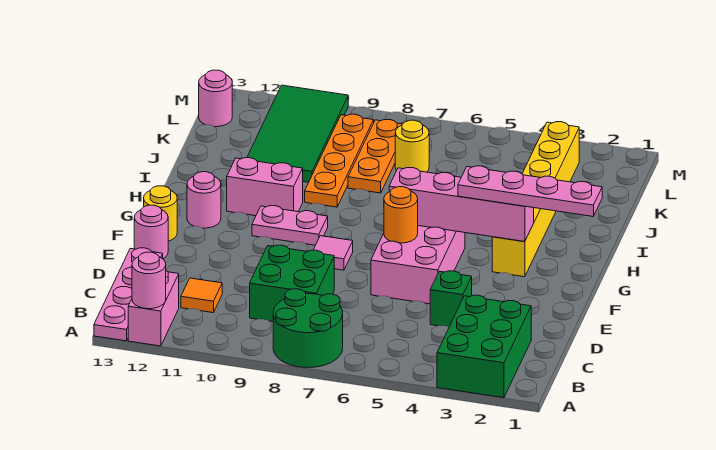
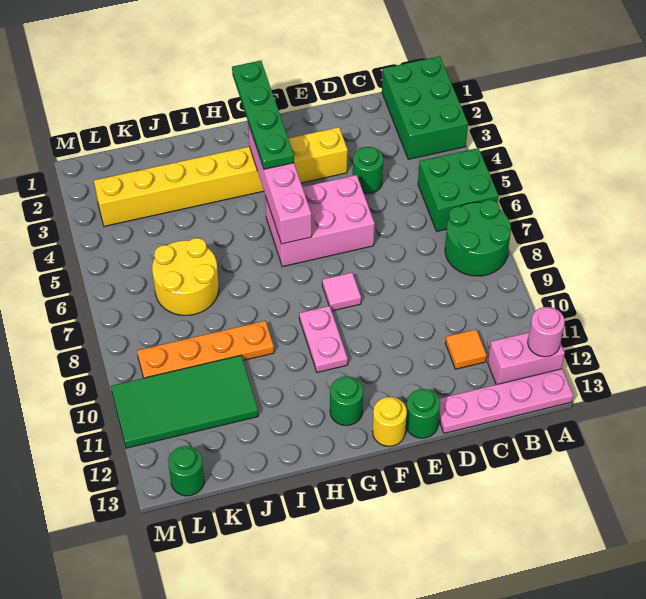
green 2x3 brick [437,295,531,398] -> green 2x3 brick turned to [382,56,468,159]
green 2x2 brick [250,245,334,322] -> green 2x2 brick moved to [418,148,498,231]
green 1x1 brick [430,271,472,327] -> green 1x1 round brick [353,147,383,194]
pink 1x1 round brick [134,205,168,259] -> green 1x1 round brick [406,389,440,438]
orange 1x1 round brick [384,187,418,243] -> none
pink 1x4 plate [458,166,602,216] -> green 1x4 plate [232,61,294,169]
yellow 1x6 brick [492,122,579,277] -> yellow 1x8 brick [94,127,348,226]
pink 1x1 round brick [187,172,221,228] -> green 1x1 round brick [330,376,363,426]
pink 1x2 brick [227,158,303,216] -> none
orange 1x3 plate [348,120,402,193] -> none
yellow 1x1 round brick [395,120,429,172] -> yellow 2x2 round brick [152,238,219,315]
pink 1x1 round brick [199,70,232,127] -> green 1x1 round brick [168,446,204,496]

